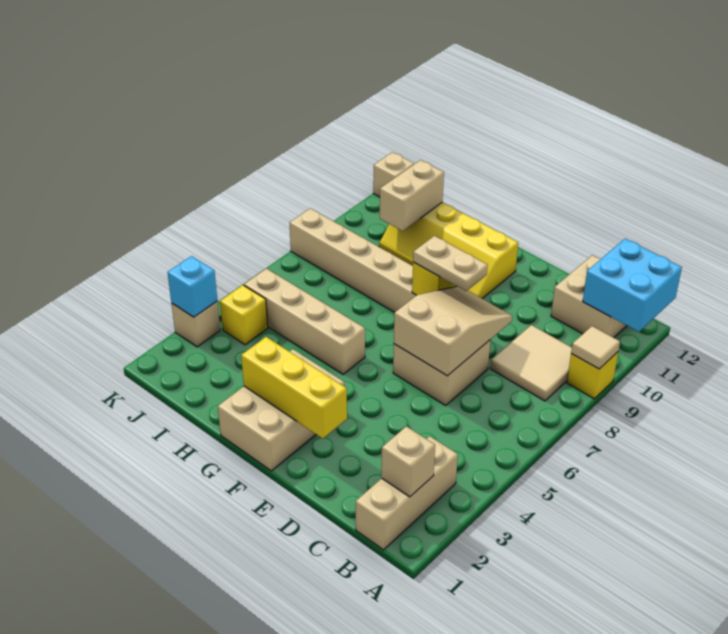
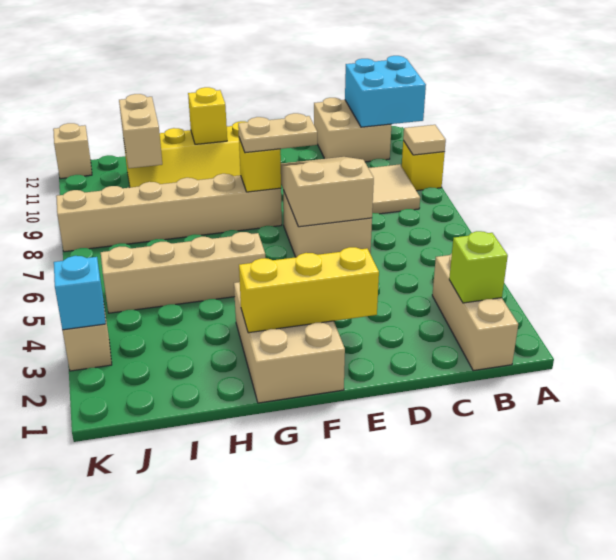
tan 1x1 brick [381,426,435,497] -> lime 1x1 brick [449,231,508,303]
yellow 1x1 brick [220,285,268,345] -> yellow 1x1 brick moved to [188,87,227,144]

